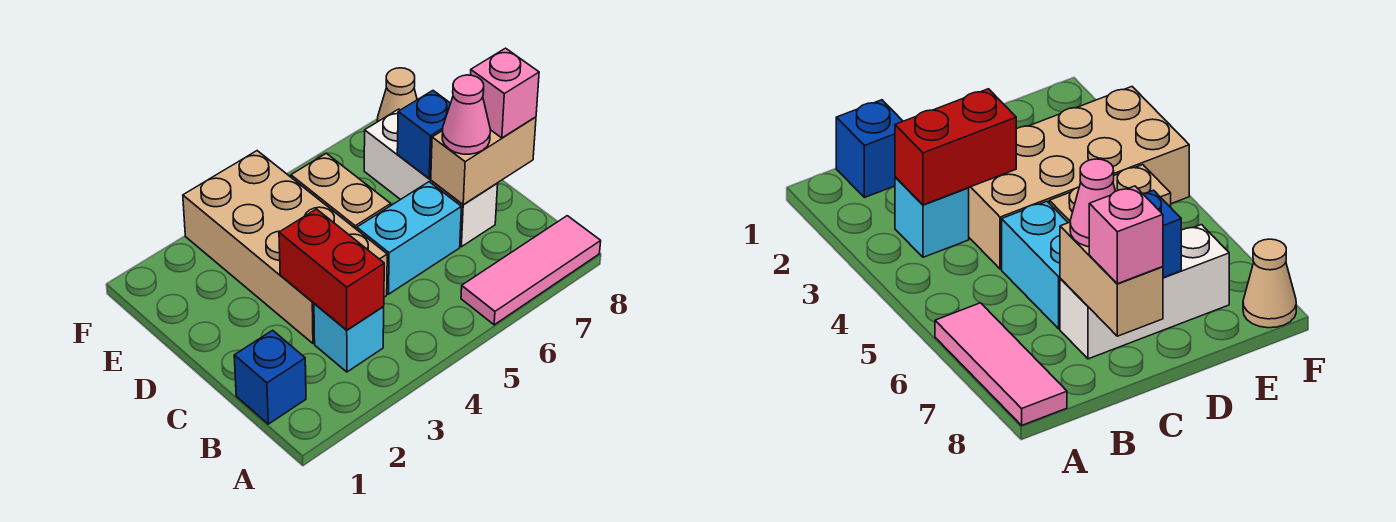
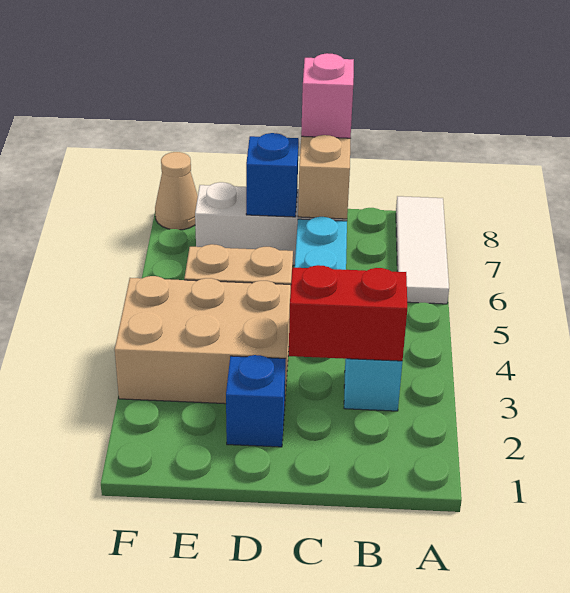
pink 1x3 tile [461,216,601,325] -> white 1x3 tile [396,196,449,304]
blue 1x1 brick [234,330,306,424] -> blue 1x1 brick moved to [226,355,286,447]
tan 2x4 brick [183,151,387,343] -> tan 2x3 brick [115,276,291,404]
pink 1x1 cone [442,75,490,154] -> none

